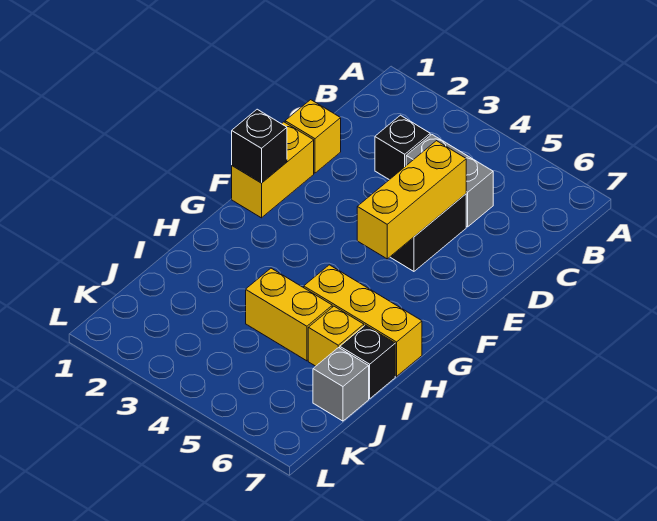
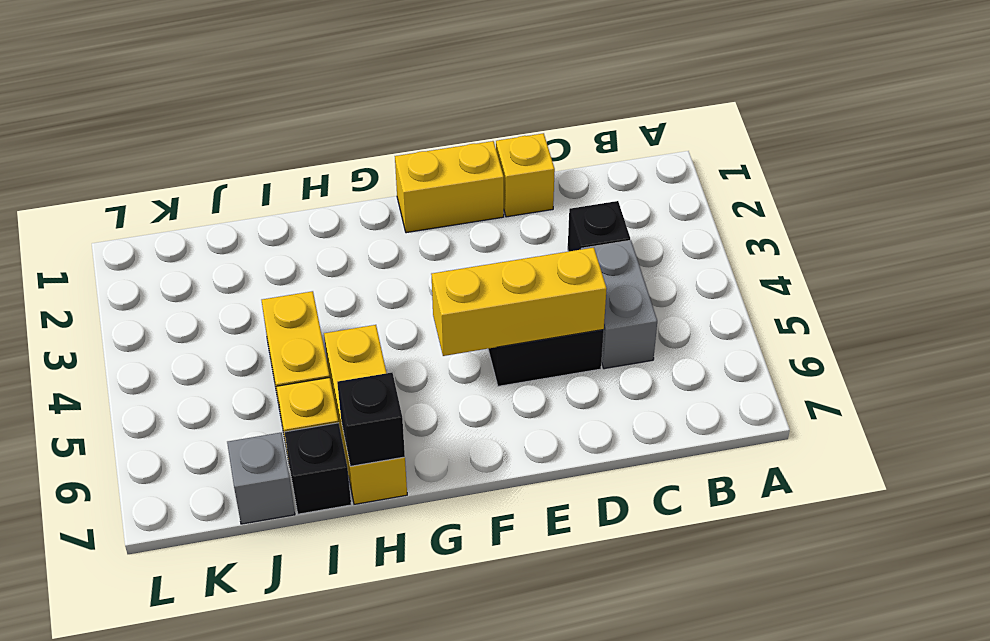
black 1x1 brick [232,109,287,183] -> black 1x1 brick moved to [337,373,405,466]

